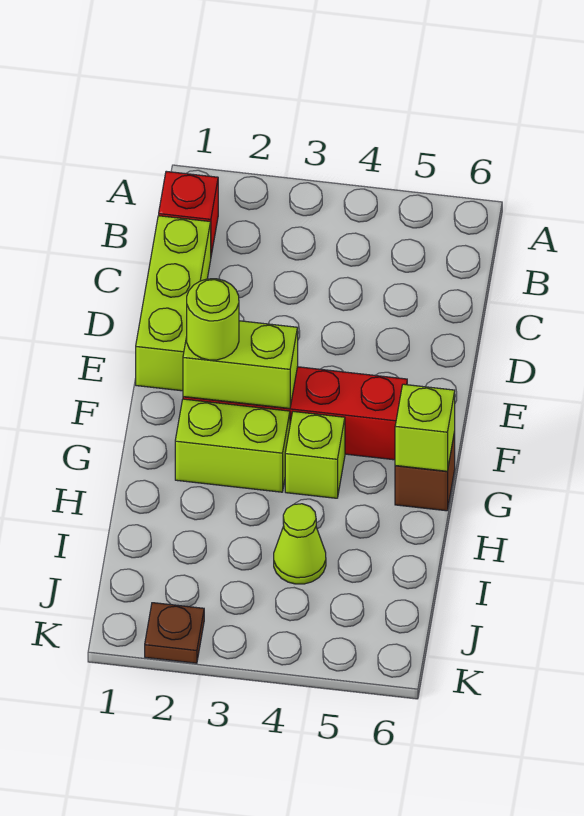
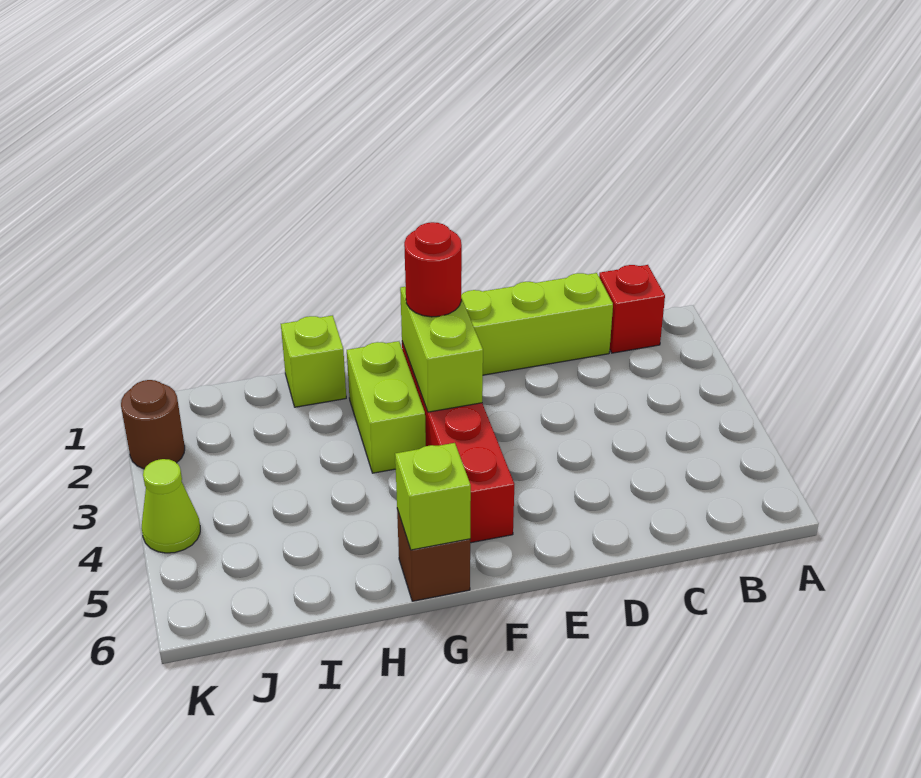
lime 1x1 round brick [187,279,239,360] -> red 1x1 round brick [404,222,462,317]
lime 1x1 brick [285,411,345,498] -> lime 1x1 brick moved to [281,315,346,407]
lime 1x1 cone [274,504,326,584] -> lime 1x1 cone moved to [142,459,200,553]
brown 1x1 plate [145,603,204,663] -> brown 1x1 round brick [121,380,185,469]

